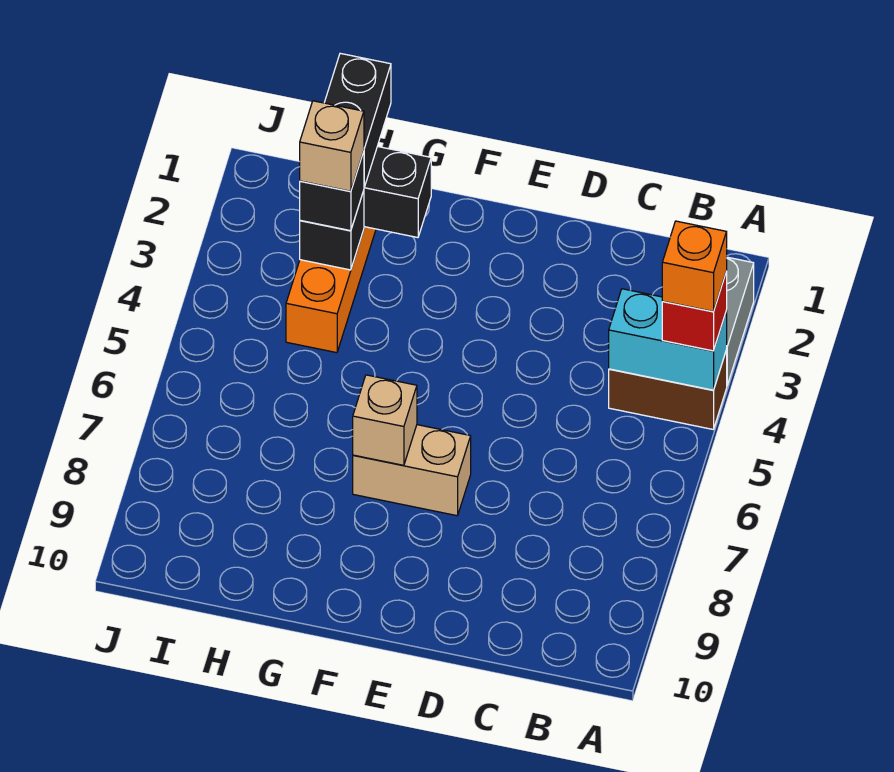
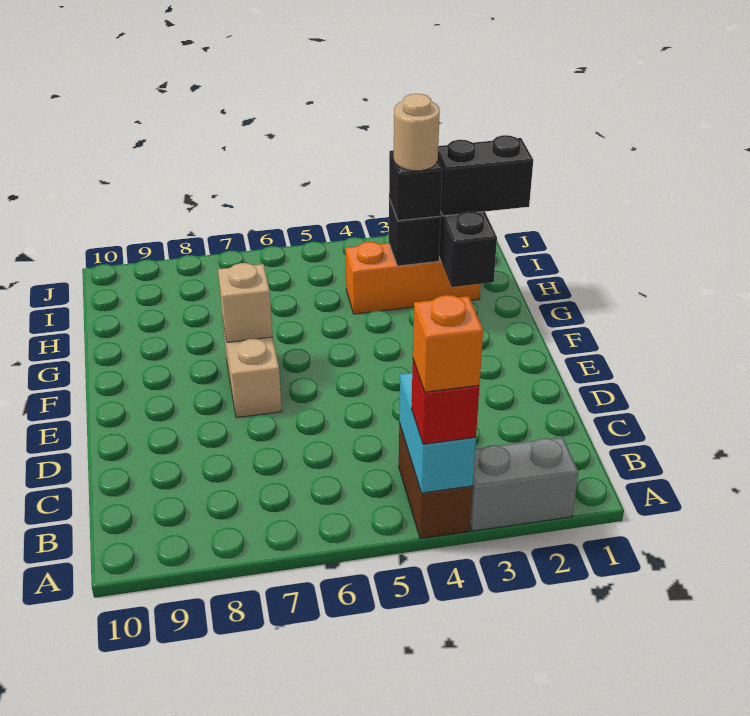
tan 1x1 brick [300,101,364,191] -> tan 1x1 round brick [394,94,440,171]

